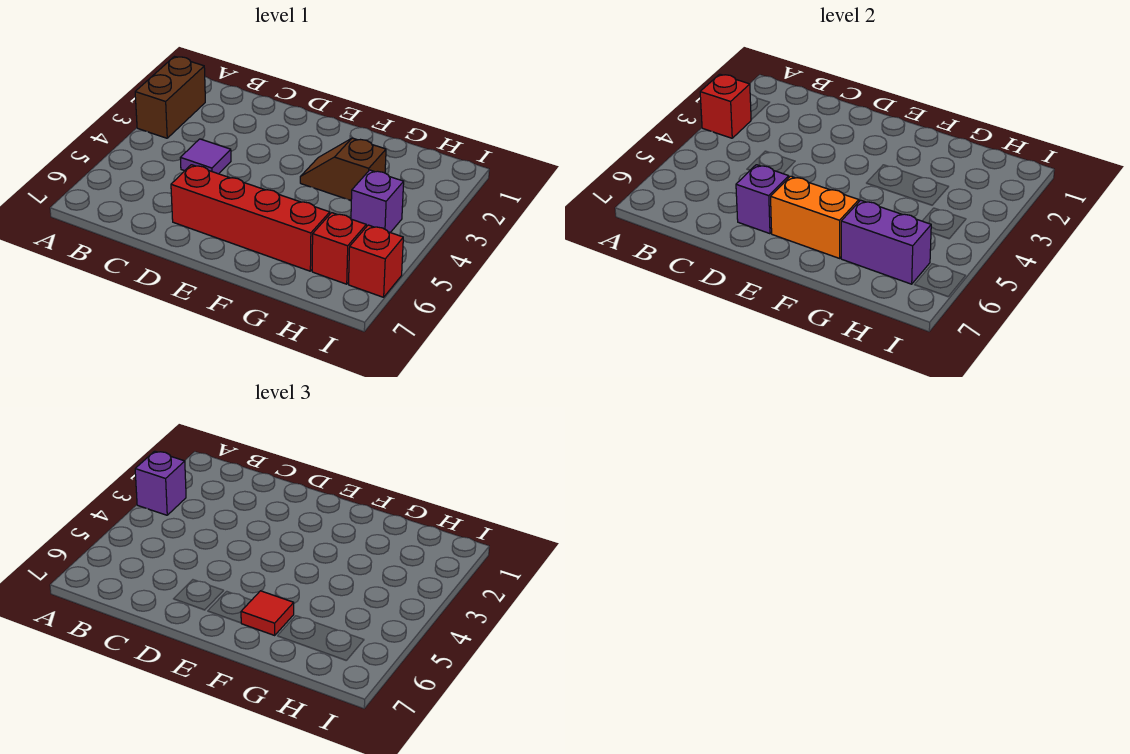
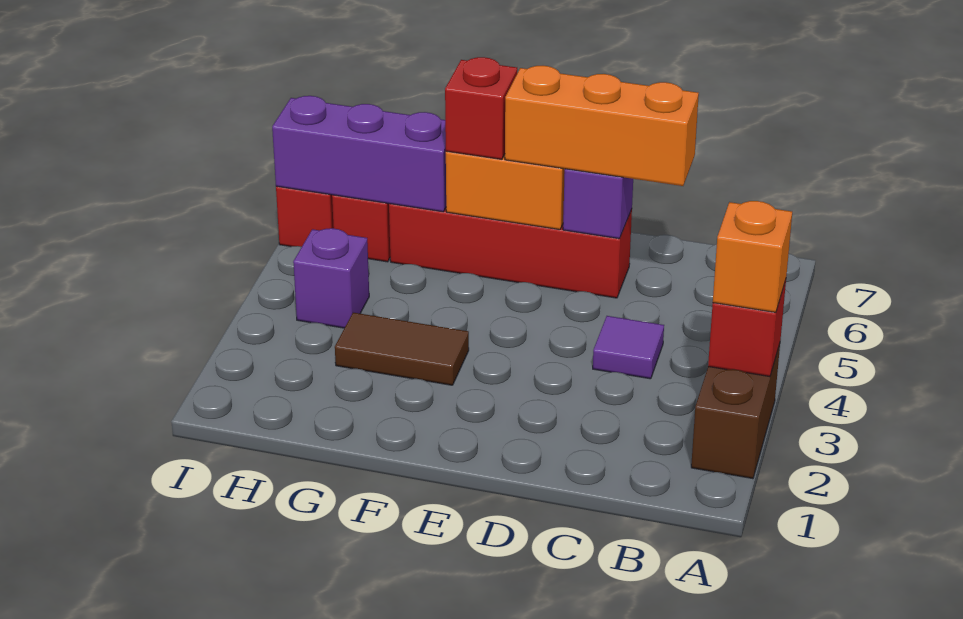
purple 1x1 brick [135,451,186,515] -> orange 1x1 brick [713,201,792,313]
none -> orange 1x3 brick [505,66,699,186]
brown 1x2 slope [300,138,386,200] -> brown 1x2 tile [335,313,469,385]
red 1x1 tile [241,591,294,635] -> red 1x1 brick [445,57,517,159]
purple 1x2 brick [841,200,931,284] -> purple 1x3 brick [272,96,446,212]

